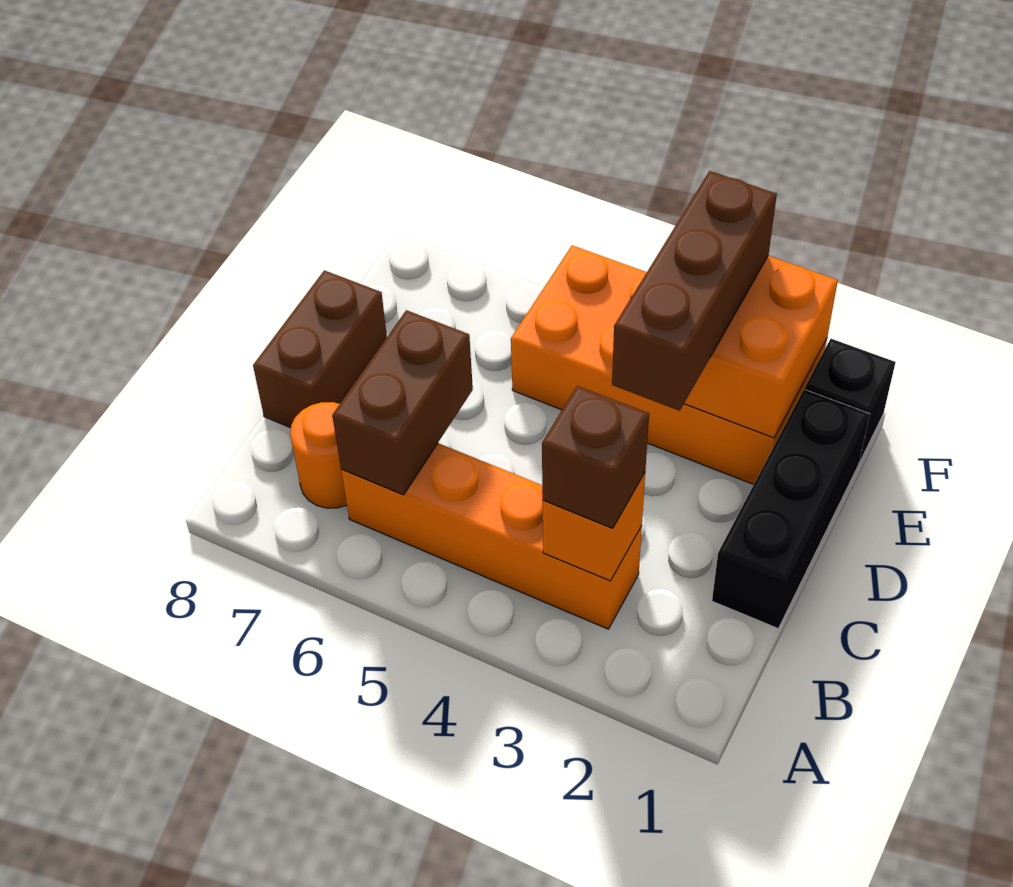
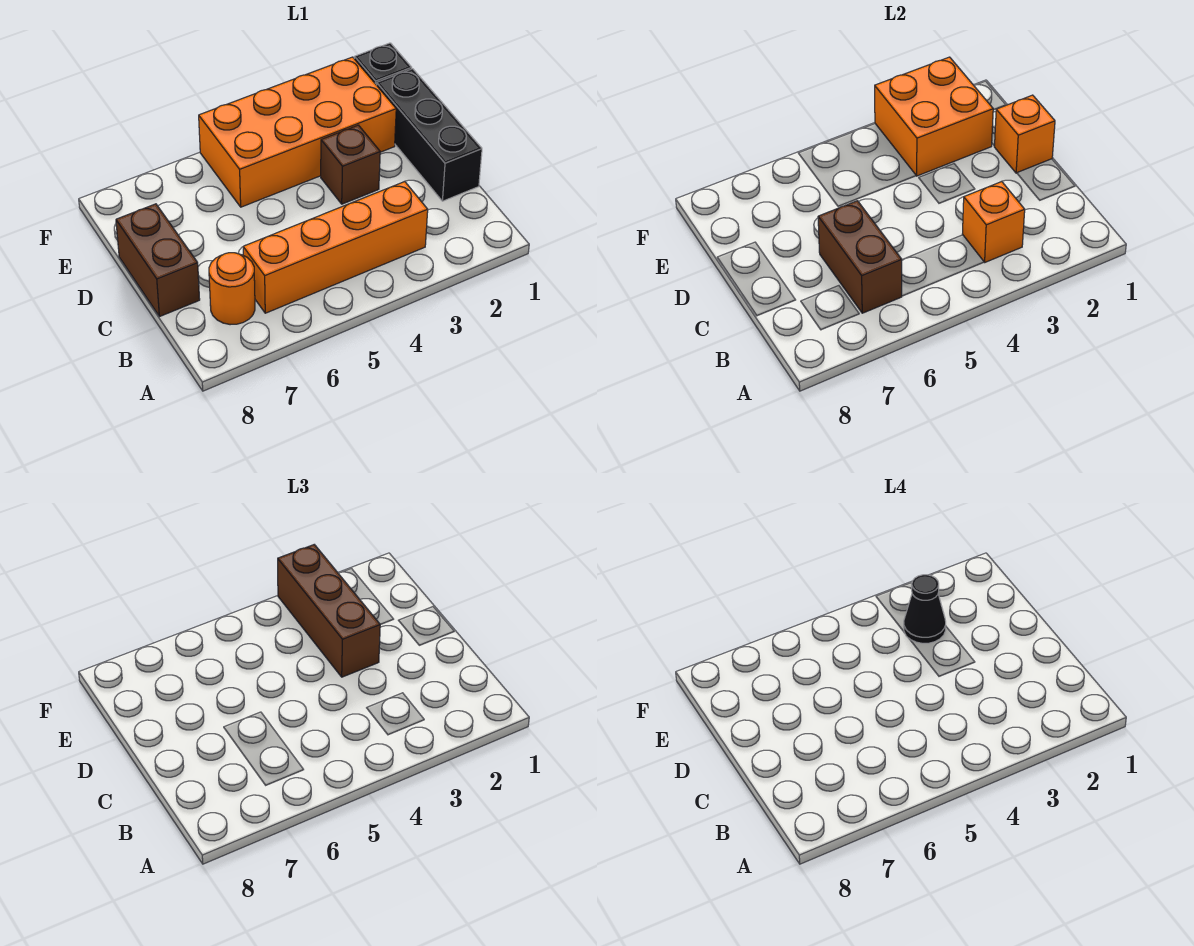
brown 1x1 brick [542,386,649,528] -> brown 1x1 brick moved to [321,125,380,204]
none -> orange 1x1 brick [995,95,1055,173]
none -> black 1x1 cone [904,575,946,643]

